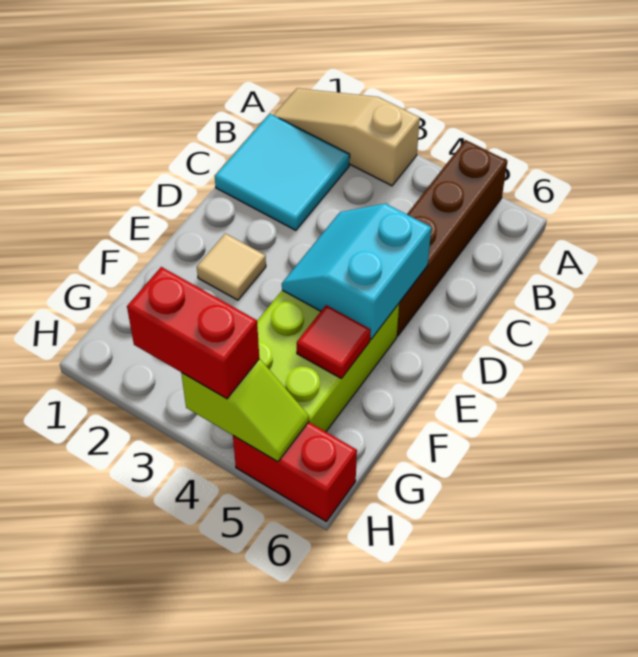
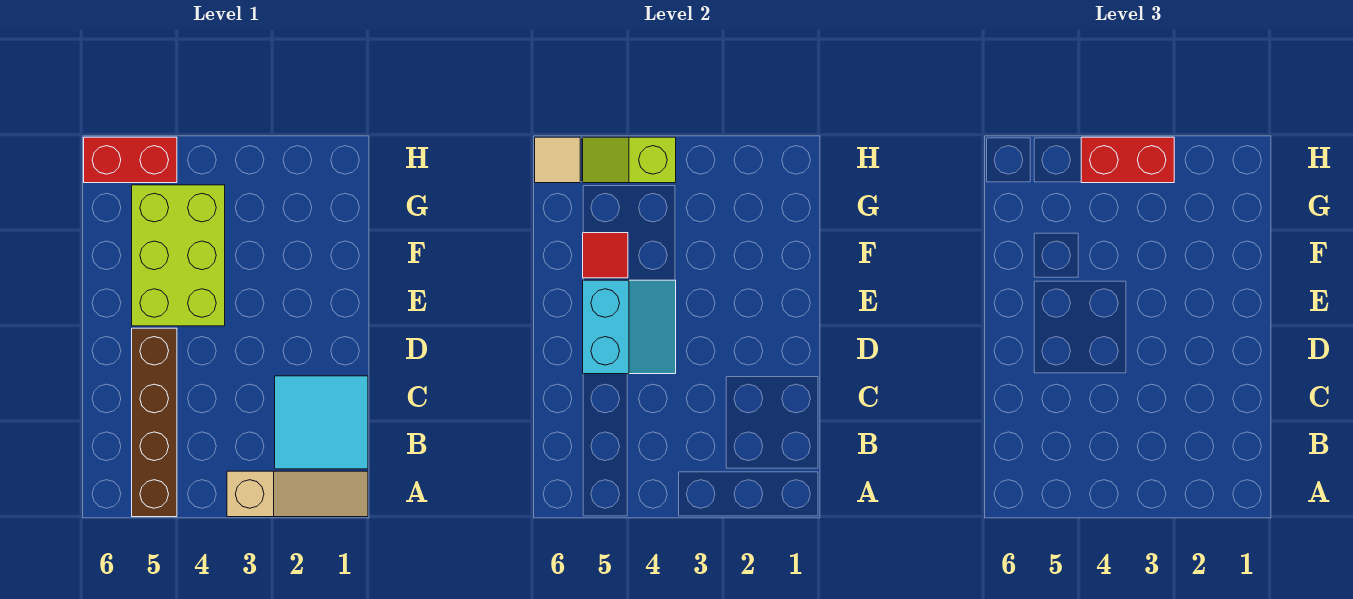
tan 1x1 tile [197,233,266,300] -> tan 1x1 tile moved to [535,137,580,183]

